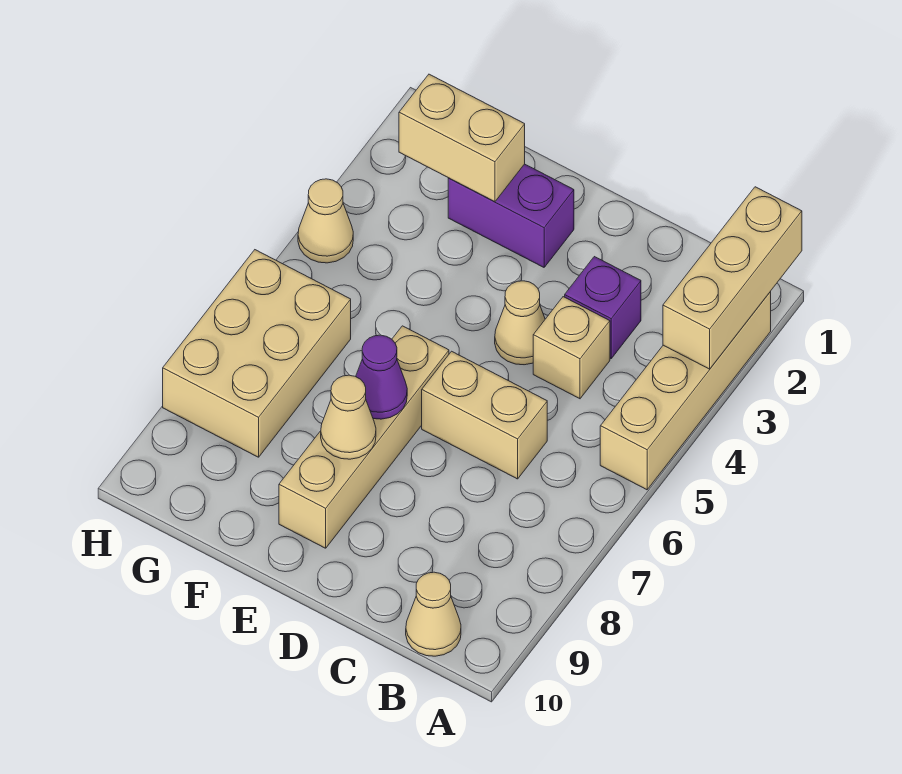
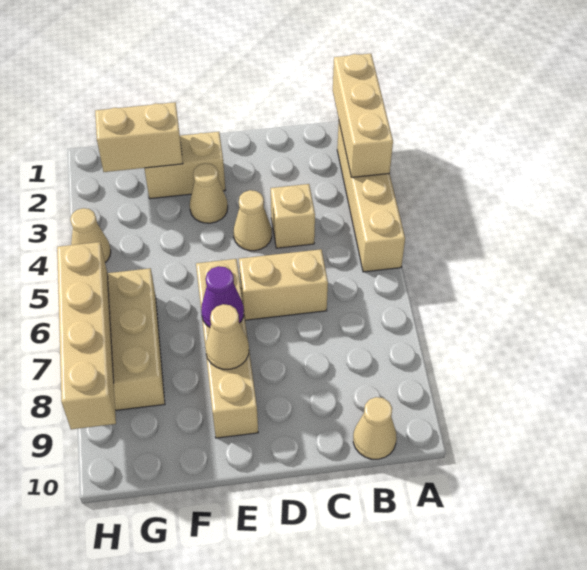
purple 1x1 brick [565,257,641,358] -> none
purple 1x2 brick [448,164,574,267] -> tan 1x2 brick [144,132,225,199]
none -> tan 1x1 cone [190,163,228,223]
none -> tan 1x4 brick [57,242,116,429]

